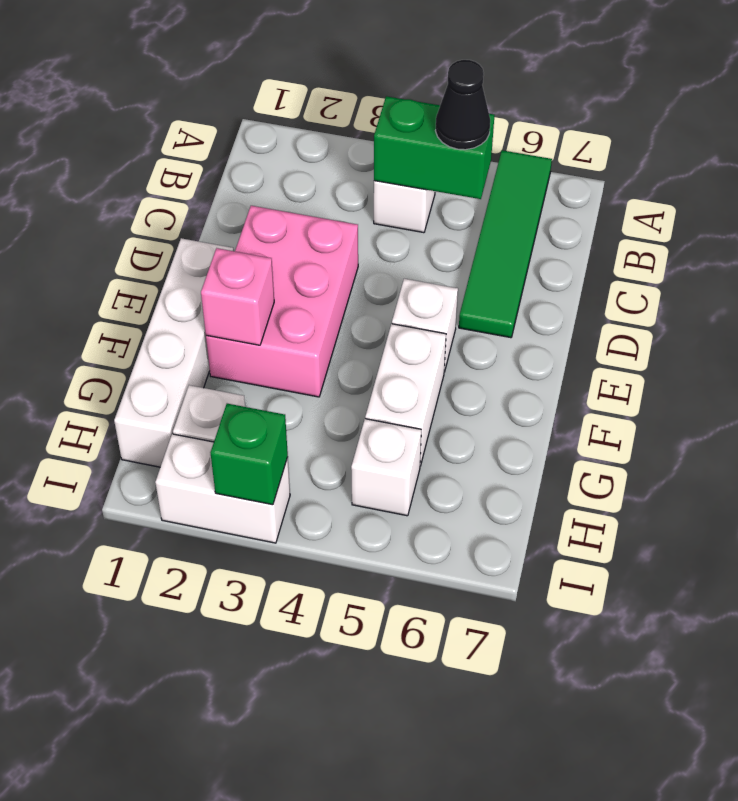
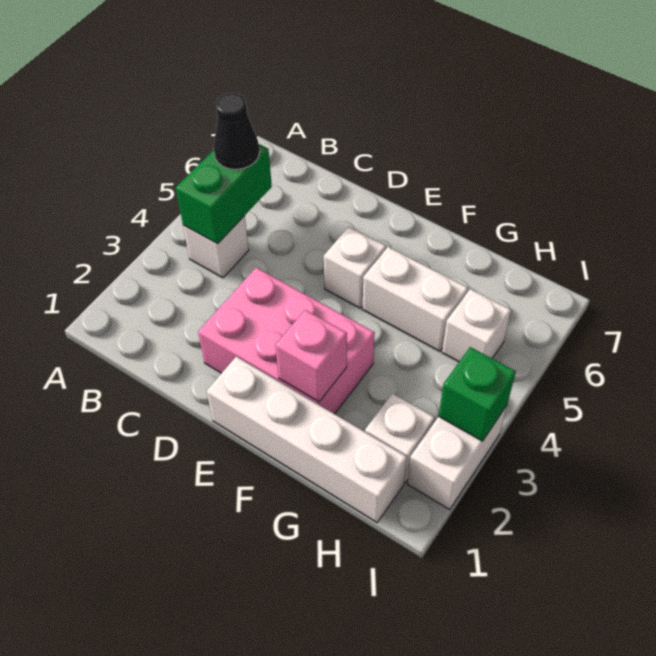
green 1x4 tile [459,150,552,338] -> none

